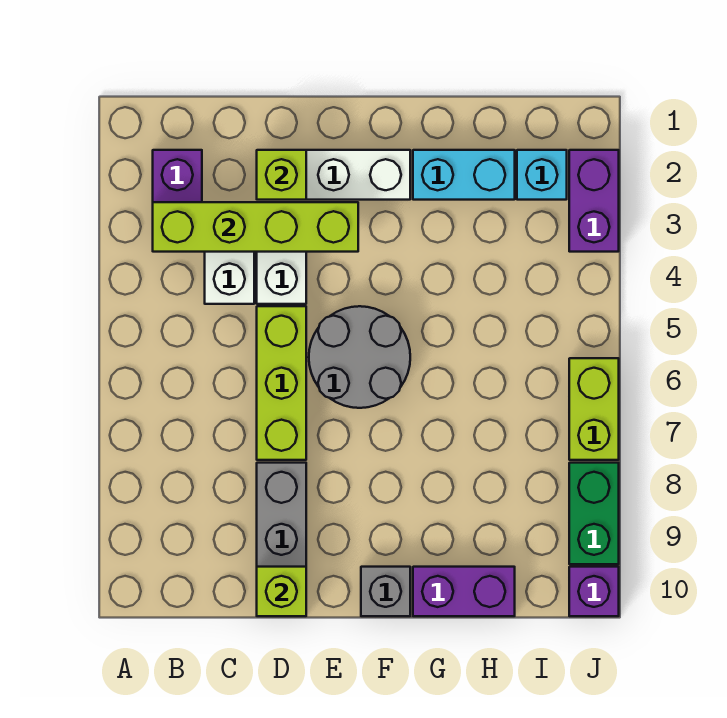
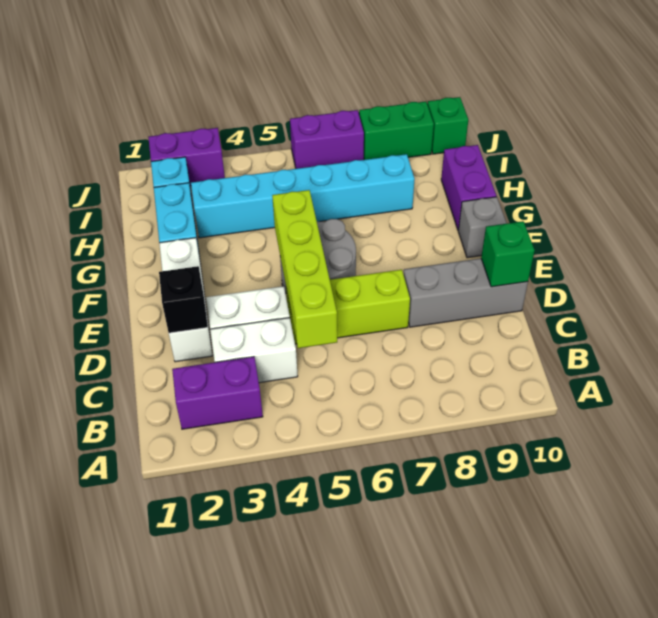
lime 1x4 brick [153,202,358,252] -> lime 1x4 brick moved to [272,190,337,348]
lime 1x1 brick [257,150,306,200] -> black 1x1 brick [159,266,208,333]
lime 1x1 brick [257,567,306,616] -> green 1x1 brick [481,221,535,287]
none -> cyan 1x6 brick [191,154,414,238]
lime 1x2 brick [569,358,619,460] -> purple 1x2 brick [290,110,364,169]
purple 1x1 brick [569,567,619,616] -> green 1x1 brick [428,97,468,154]

